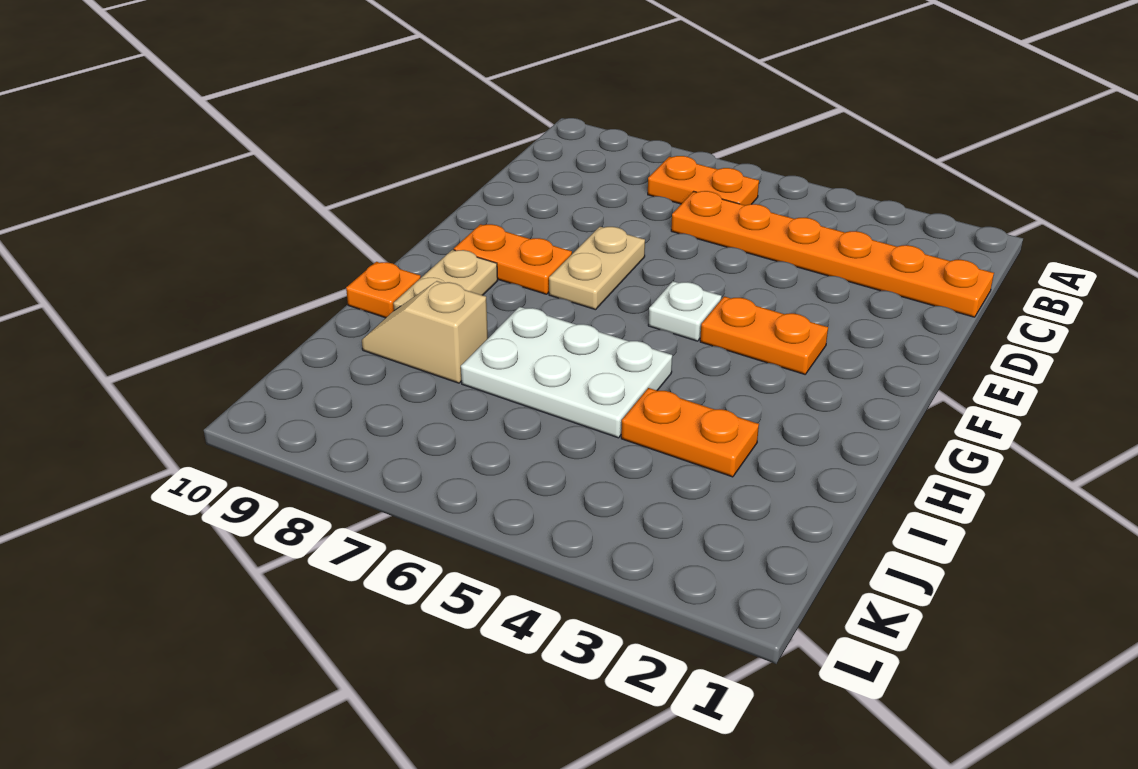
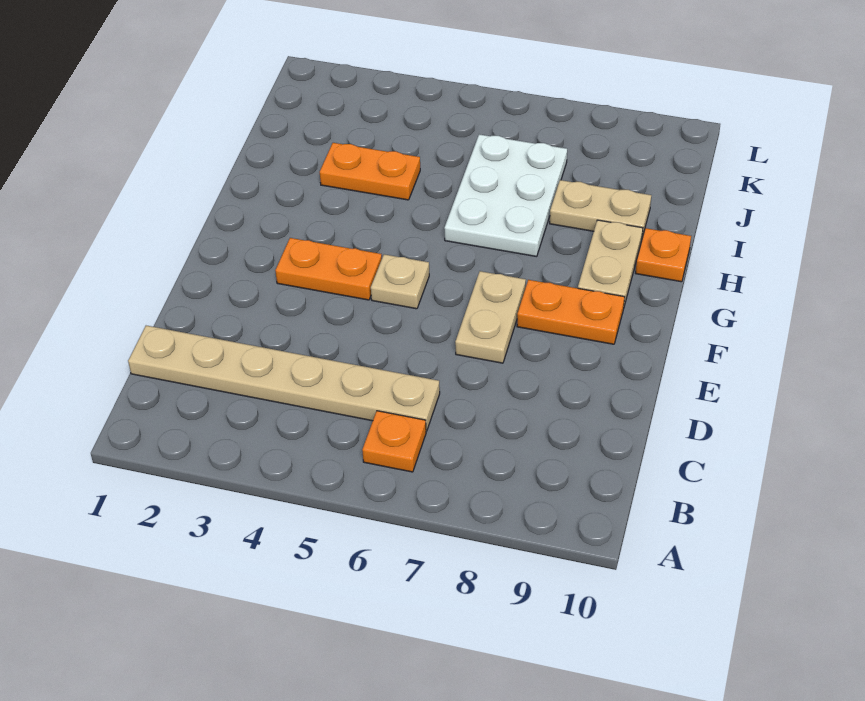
orange 1x2 plate [648,156,759,205] -> orange 1x1 plate [362,411,426,472]
orange 1x6 plate [671,191,994,317] -> tan 1x6 plate [128,326,440,431]
white 1x1 plate [648,281,722,341] -> tan 1x1 plate [371,254,429,309]
white 2x3 plate [461,307,672,438] -> white 2x3 plate turned to [444,134,567,257]
tan 1x2 slope [362,281,488,383] -> tan 1x2 plate [550,180,651,238]

